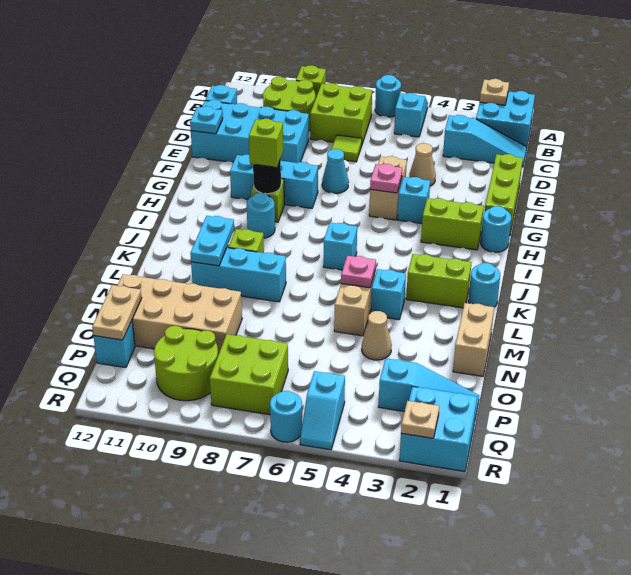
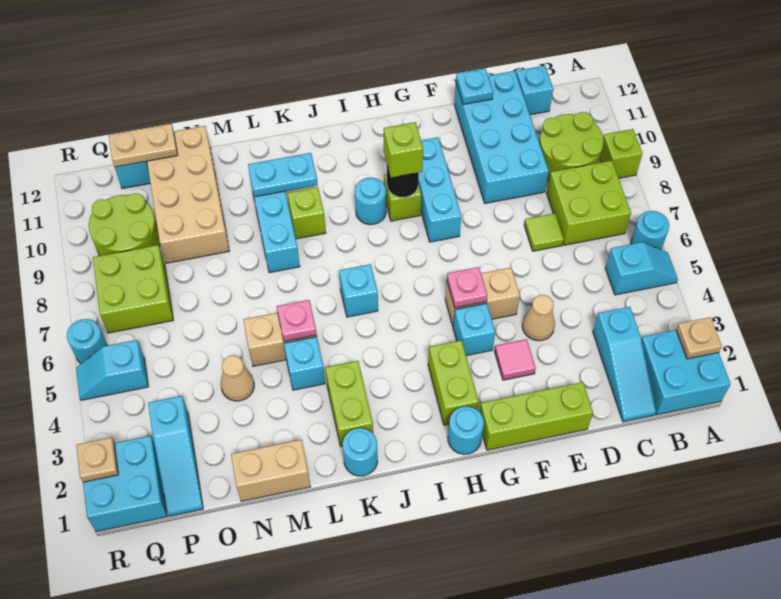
none -> pink 1x1 tile [495,339,536,380]
cyan 1x1 cone [322,149,349,193] -> none

